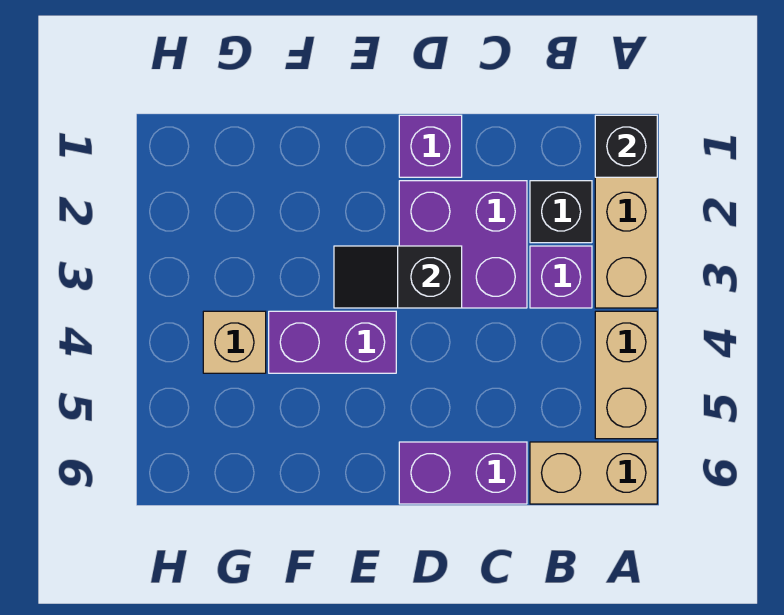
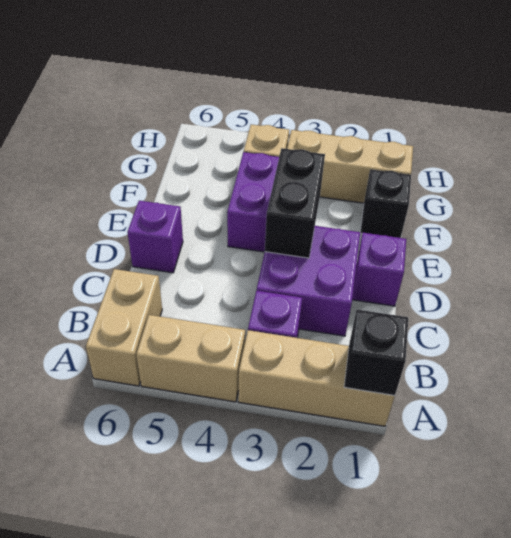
black 1x1 brick [530,181,592,243] -> black 1x1 brick moved to [360,169,411,238]
purple 1x2 brick [399,442,527,504] -> purple 1x1 brick [127,201,183,273]
black 1x2 slope [334,246,462,308] -> black 1x2 brick [265,148,325,258]
none -> tan 1x3 brick [287,130,413,203]

